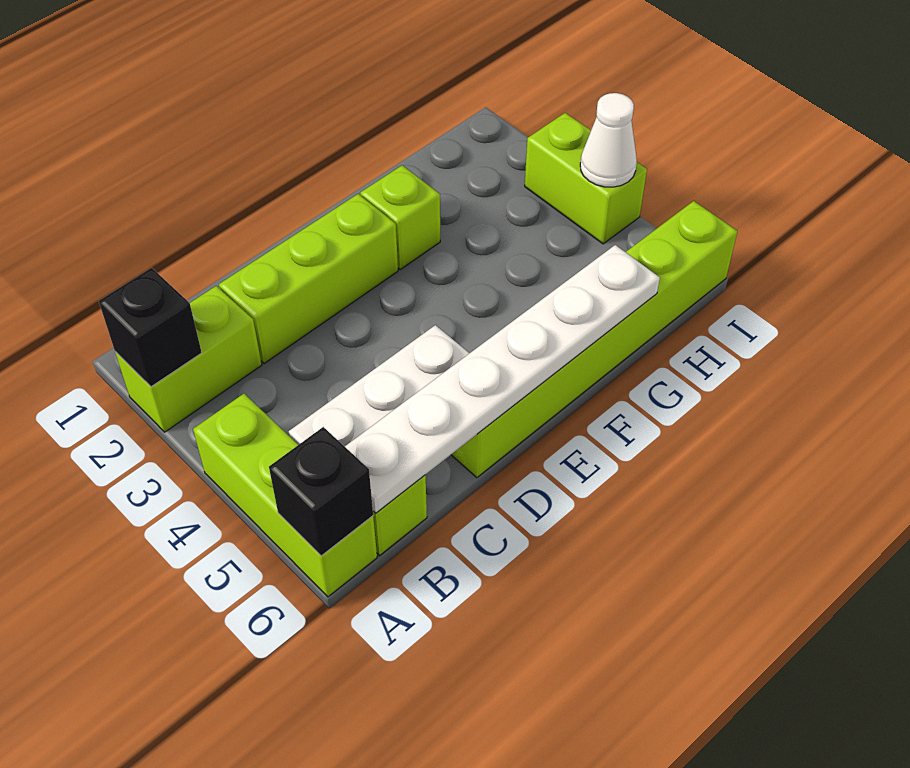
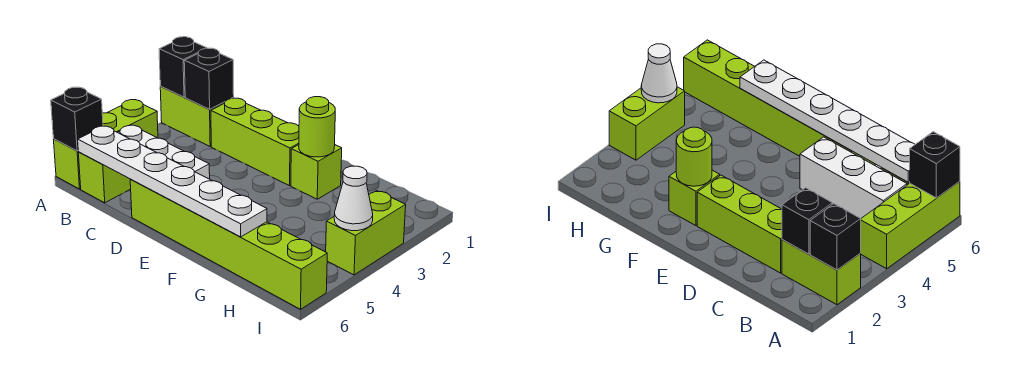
none -> black 1x1 brick [184,48,234,109]
none -> lime 1x1 round brick [299,97,335,157]

